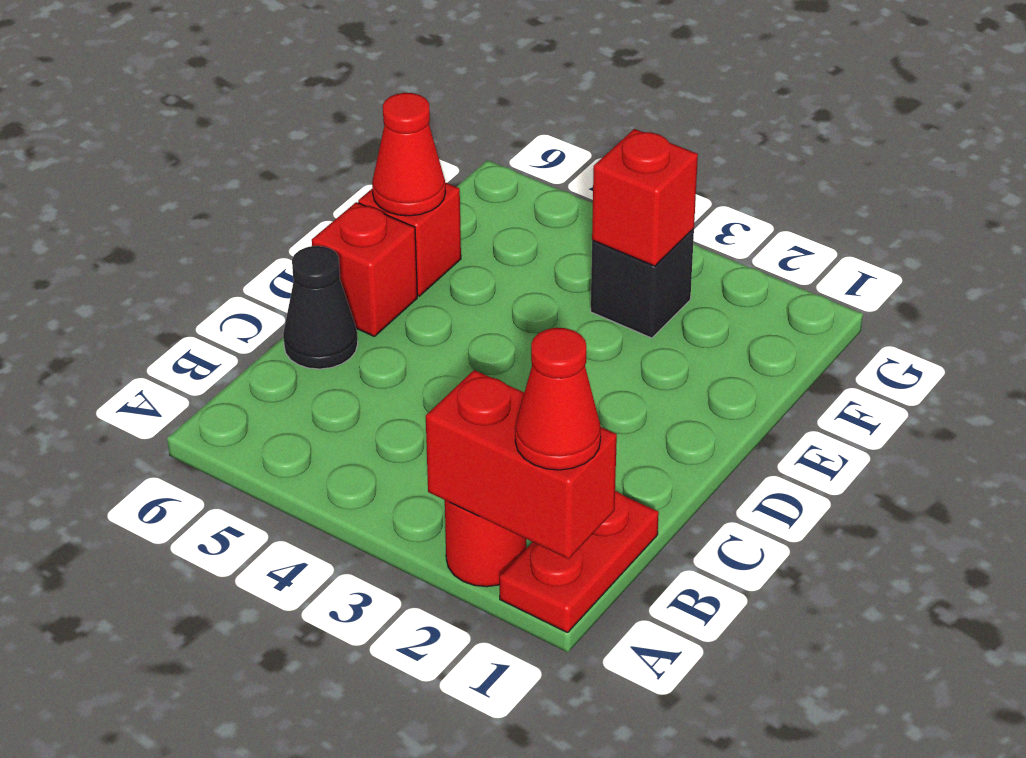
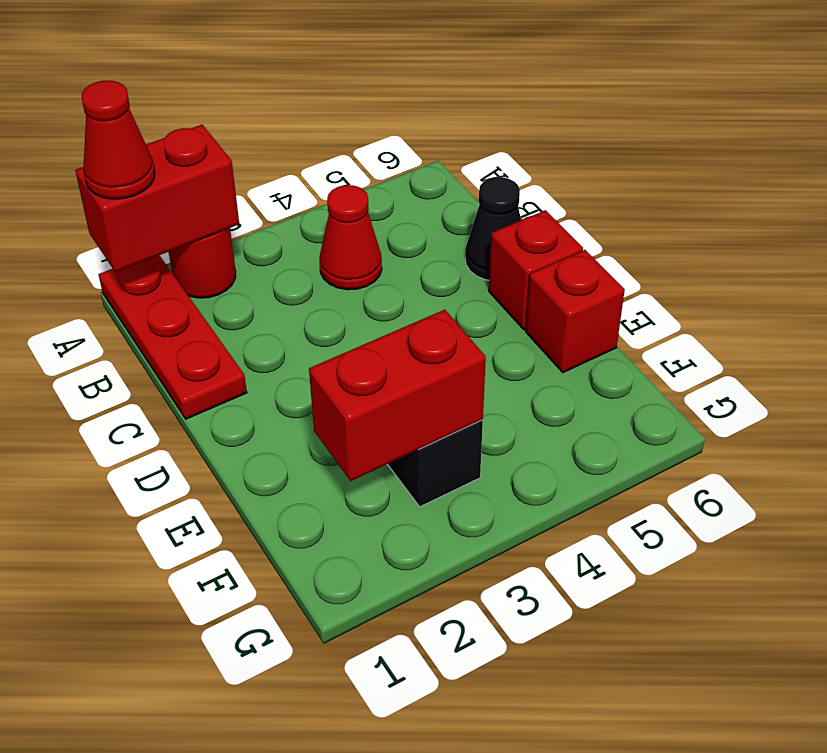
red 1x2 plate [500,491,659,633] -> red 1x3 plate [99,255,247,419]
red 1x1 cone [372,93,445,216] -> red 1x1 cone moved to [320,185,382,290]
red 1x1 brick [592,129,698,266] -> red 1x2 brick [309,310,486,481]

